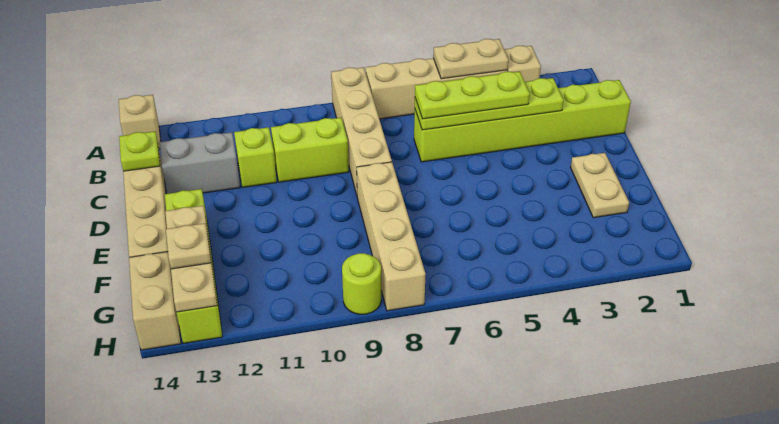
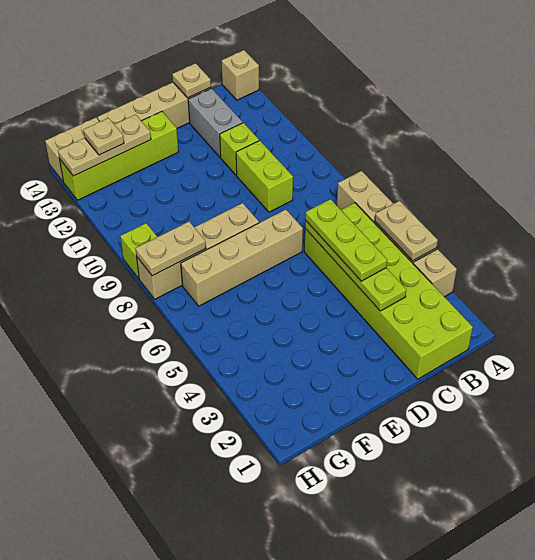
tan 1x4 brick [331,67,392,195] -> tan 1x4 brick moved to [181,209,303,306]
lime 1x6 brick [414,80,631,162] -> lime 2x6 brick [304,203,473,379]
lime 1x1 plate [119,131,160,171] -> tan 1x1 plate [172,63,211,98]
tan 1x2 plate [571,153,629,218] -> tan 1x2 plate moved to [136,222,206,276]
lime 1x1 round brick [342,253,381,314] -> lime 1x1 brick [120,223,157,279]

